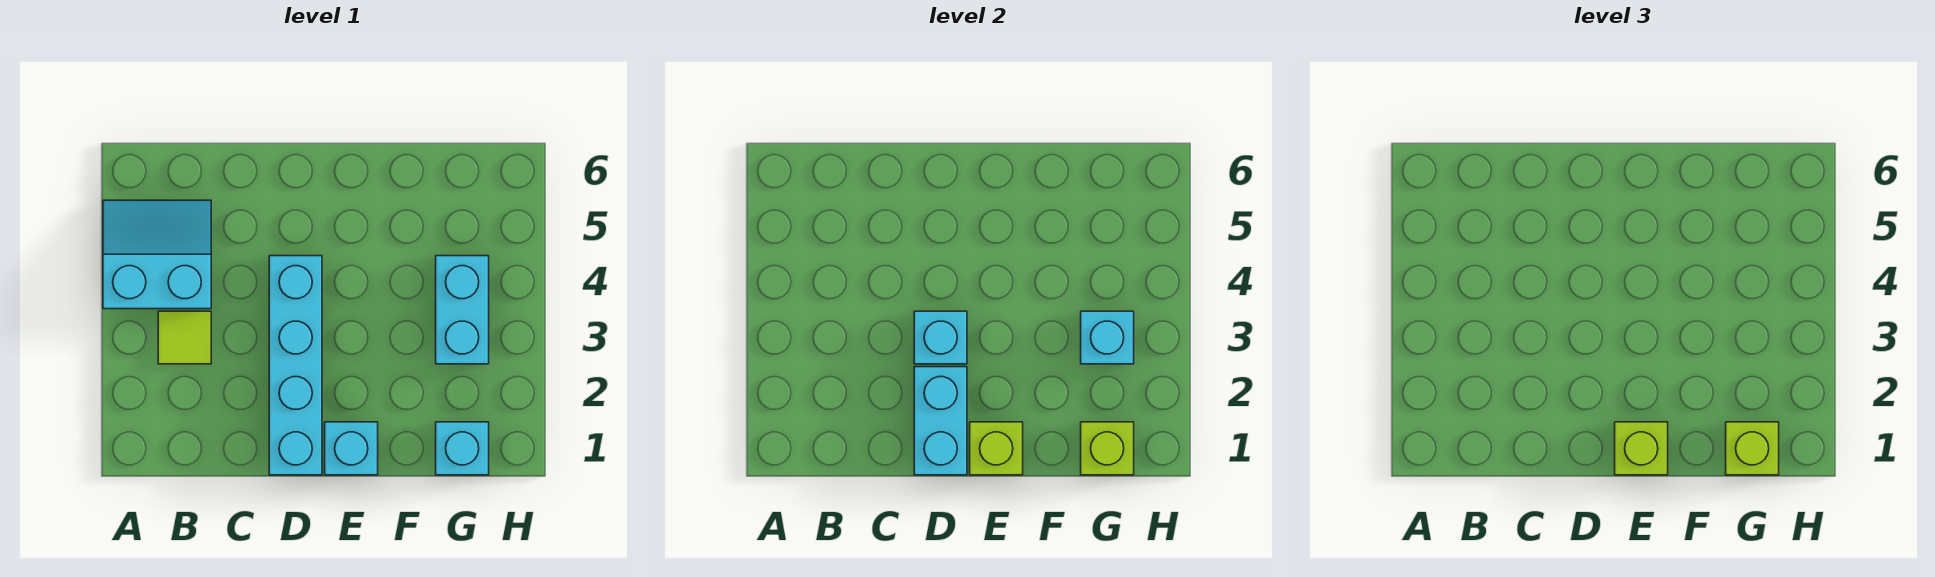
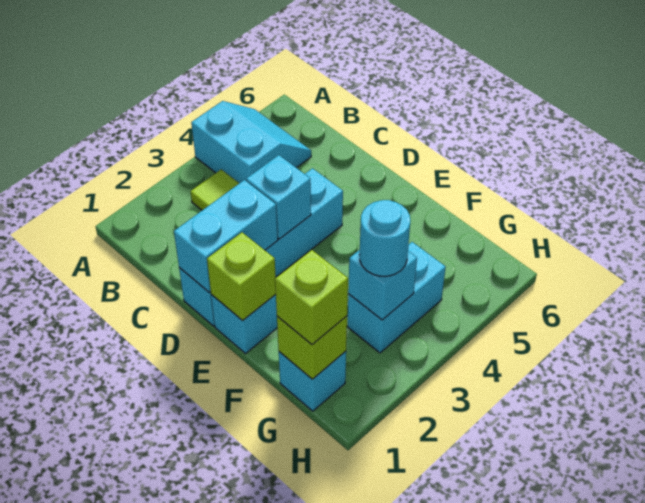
lime 1x1 brick [1615,422,1668,475] -> none
none -> cyan 1x1 round brick [360,200,410,276]

